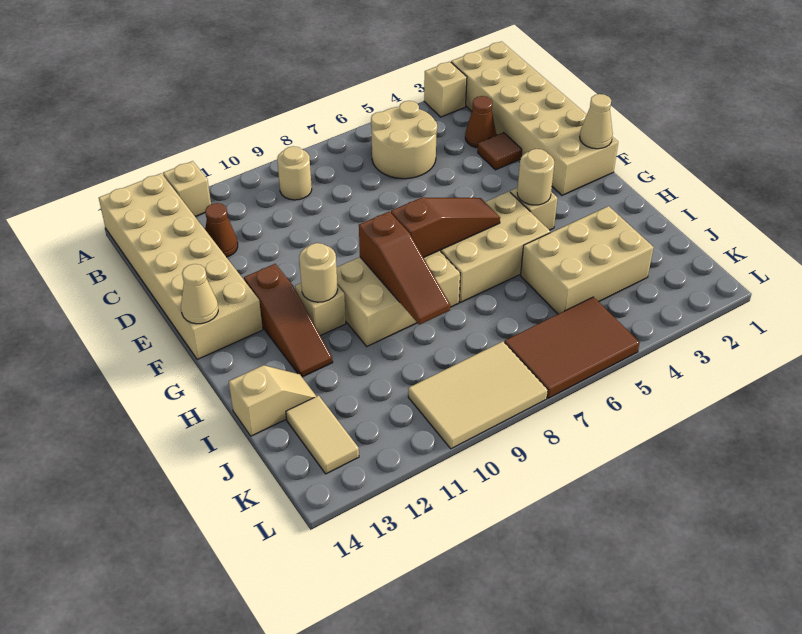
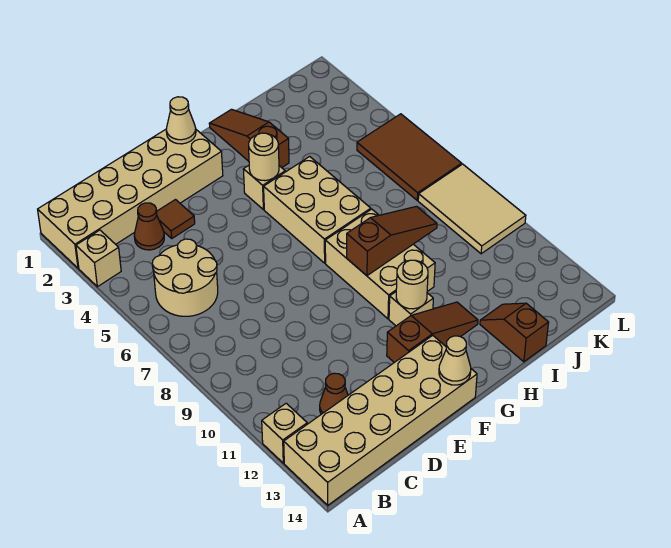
tan 1x1 round brick [277,146,312,200] -> none
brown 1x3 slope [391,197,500,257] -> brown 1x3 slope moved to [209,109,289,168]
tan 2x3 brick [521,206,654,314] -> none
tan 1x2 slope [229,365,316,436] -> brown 1x2 slope [480,303,549,362]
tan 1x2 tile [286,396,359,474] -> none

